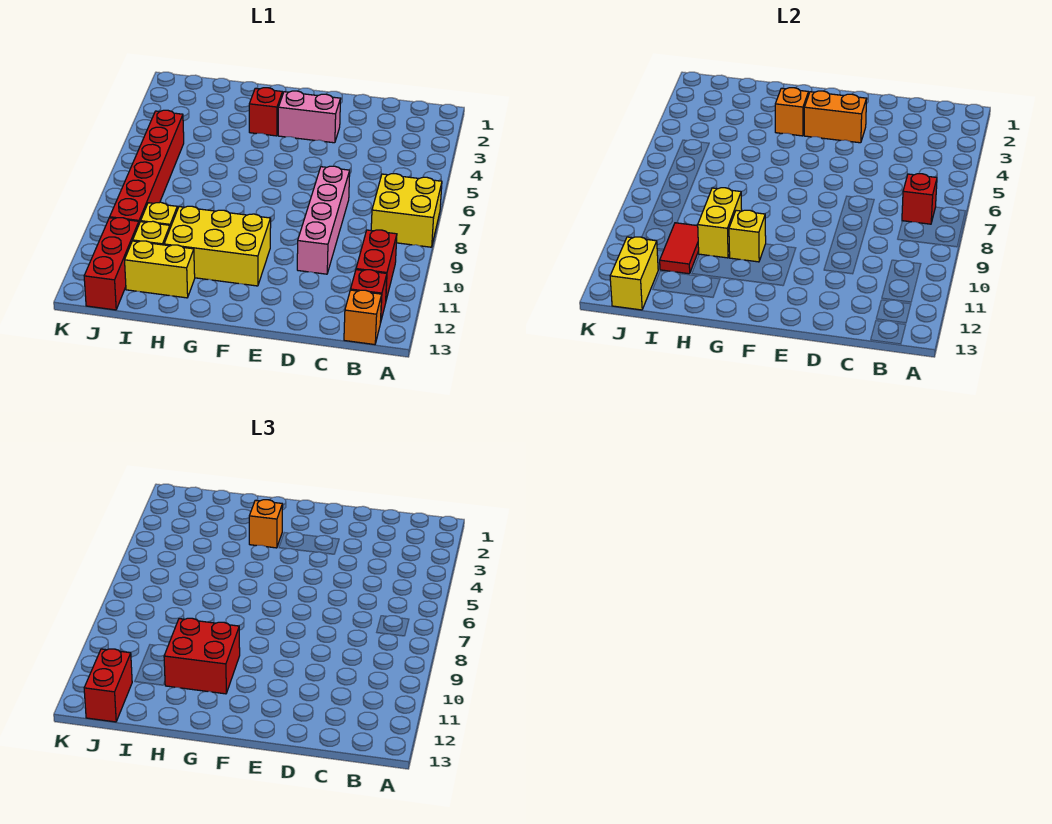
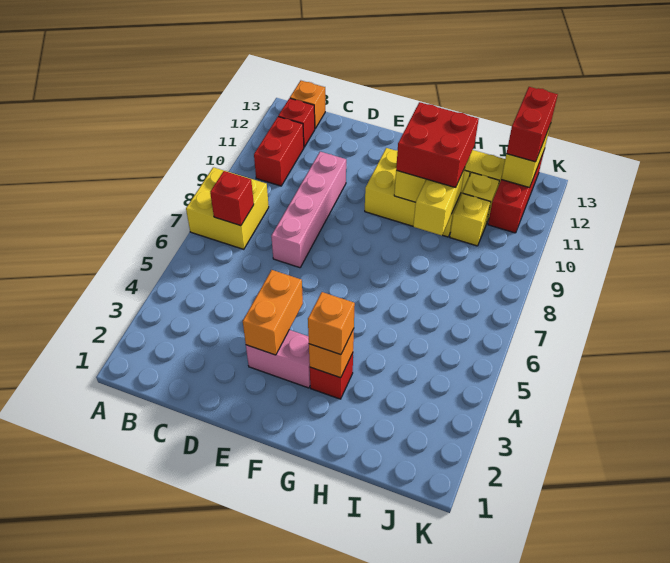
orange 1x2 brick [804,91,867,143] -> orange 1x2 brick turned to [243,270,303,355]
red 1x2 tile [660,223,699,274] -> none
red 1x6 brick [110,110,184,223] -> none

